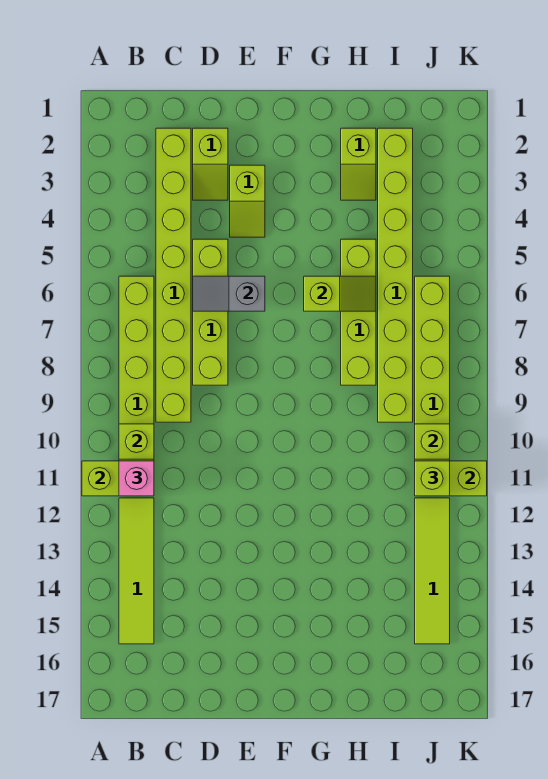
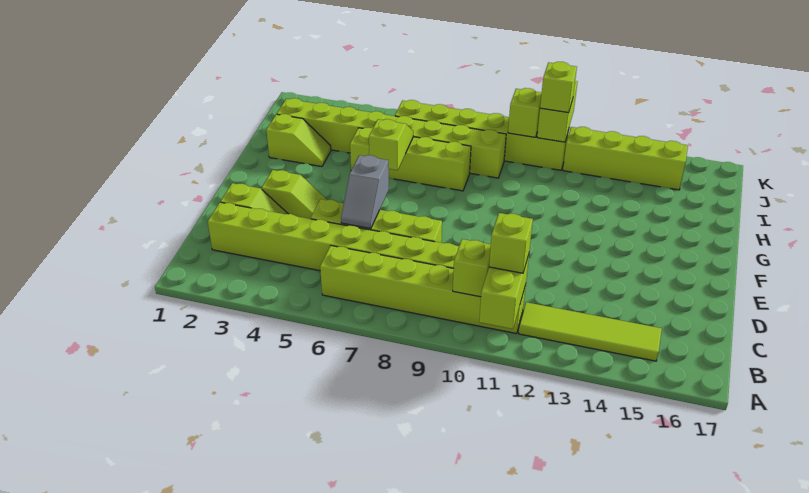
pink 1x1 brick [119,461,154,496] -> lime 1x1 brick [489,213,533,273]
lime 1x4 tile [415,498,450,644] -> lime 1x4 brick [563,127,688,190]

